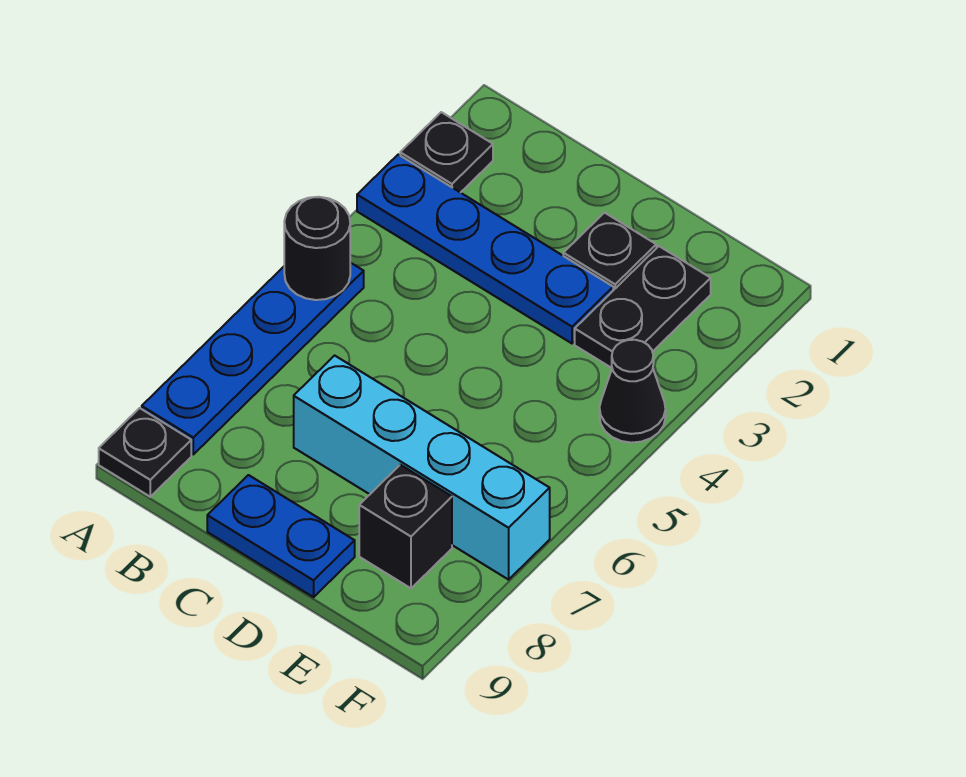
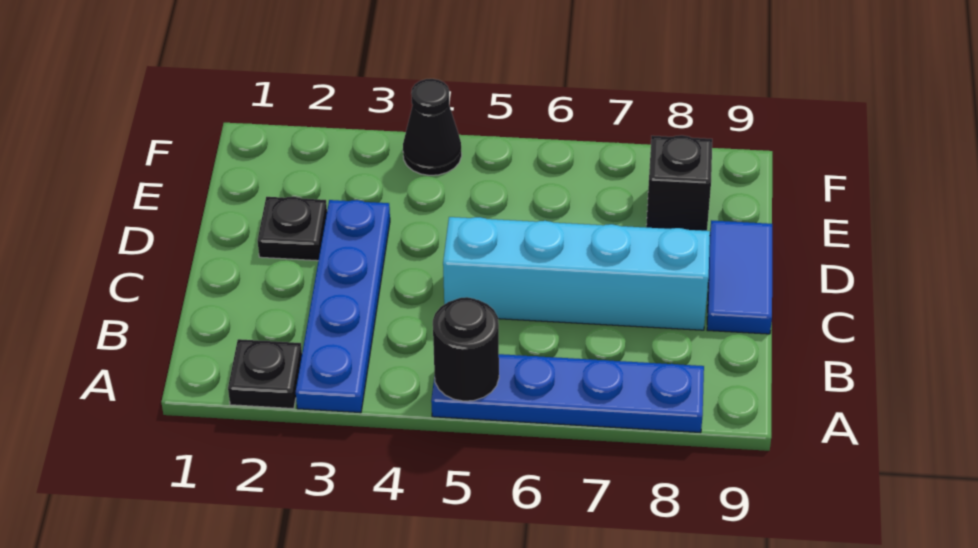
black 1x1 plate [99,408,191,497] -> none
cyan 1x4 brick [294,356,550,580] -> cyan 1x4 brick turned to [443,217,710,330]
blue 1x2 plate [207,475,355,597] -> blue 1x2 tile [707,220,772,334]
black 1x2 plate [575,246,711,368] -> none

